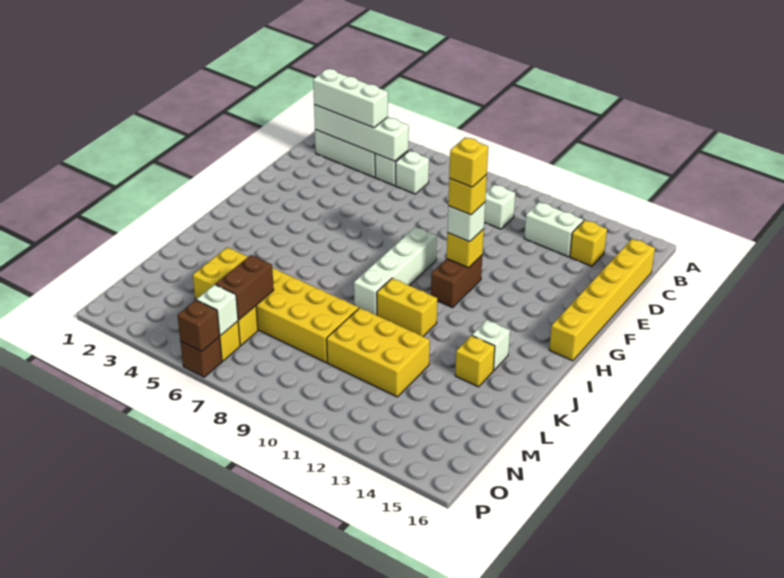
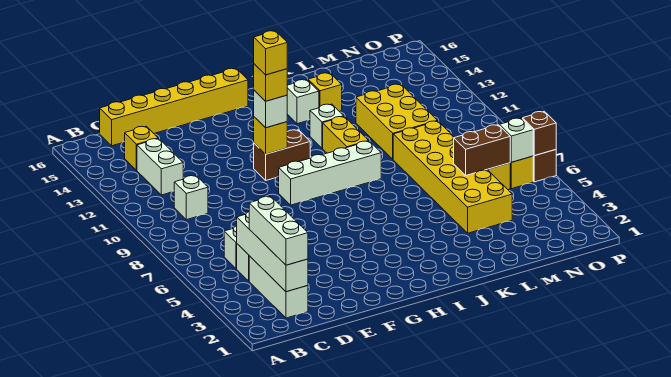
none -> white 1x1 brick [310,104,344,148]

